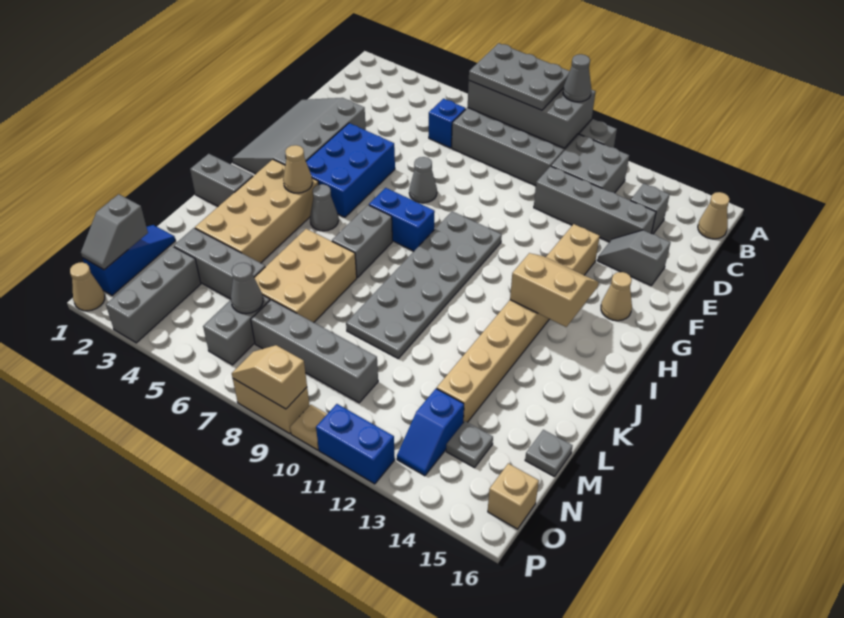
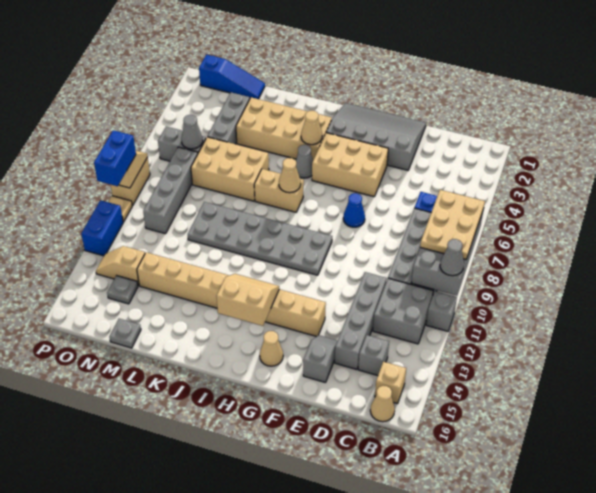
grey 2x3 plate [469,43,570,110] -> tan 2x3 plate [420,190,485,259]
blue 2x3 brick [306,123,395,217] -> tan 2x3 brick [312,133,388,197]
grey 1x1 cone [409,157,437,203] -> blue 1x1 cone [343,193,365,227]
blue 1x2 brick [369,188,435,251] -> blue 1x2 brick moved to [94,130,136,186]
tan 2x2 slope [510,253,599,327] -> tan 2x2 slope turned to [216,274,279,326]
grey 1x2 brick [332,205,392,278] -> tan 1x2 brick [254,169,304,212]
grey 1x2 brick [190,154,253,206] -> none
grey 1x2 slope [81,194,148,270] -> none
grey 1x3 brick [106,246,201,343] -> none
blue 1x2 slope [397,389,464,476] -> tan 1x2 slope [96,246,145,286]
tan 1x1 brick [488,463,539,529] -> tan 1x1 brick moved to [375,362,406,404]
tan 1x1 cone [70,262,105,311] -> tan 1x1 cone moved to [279,158,301,193]

